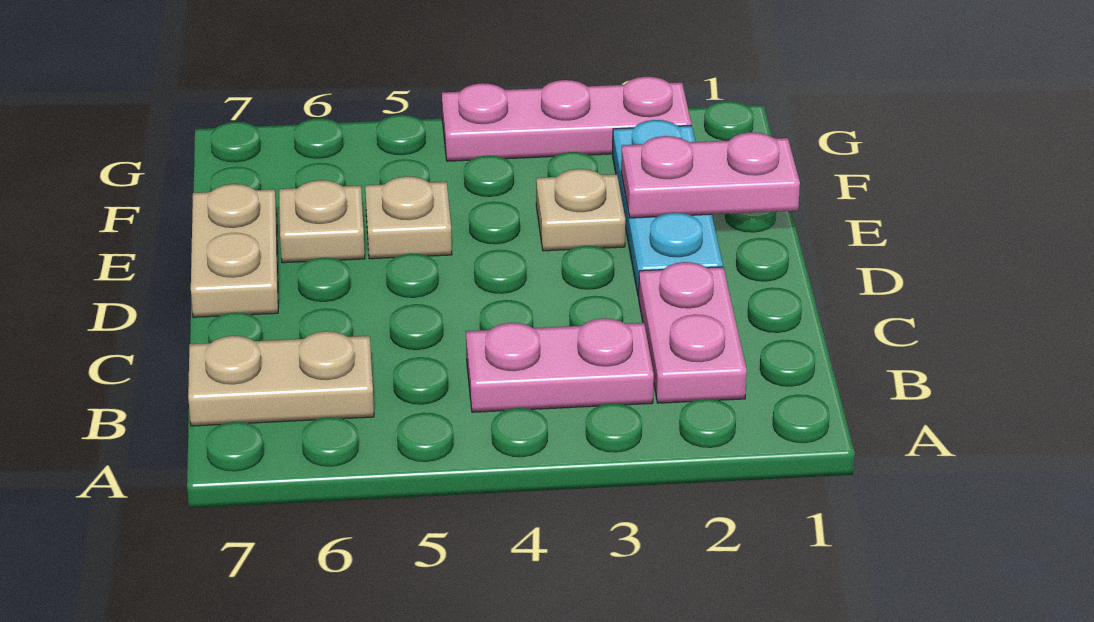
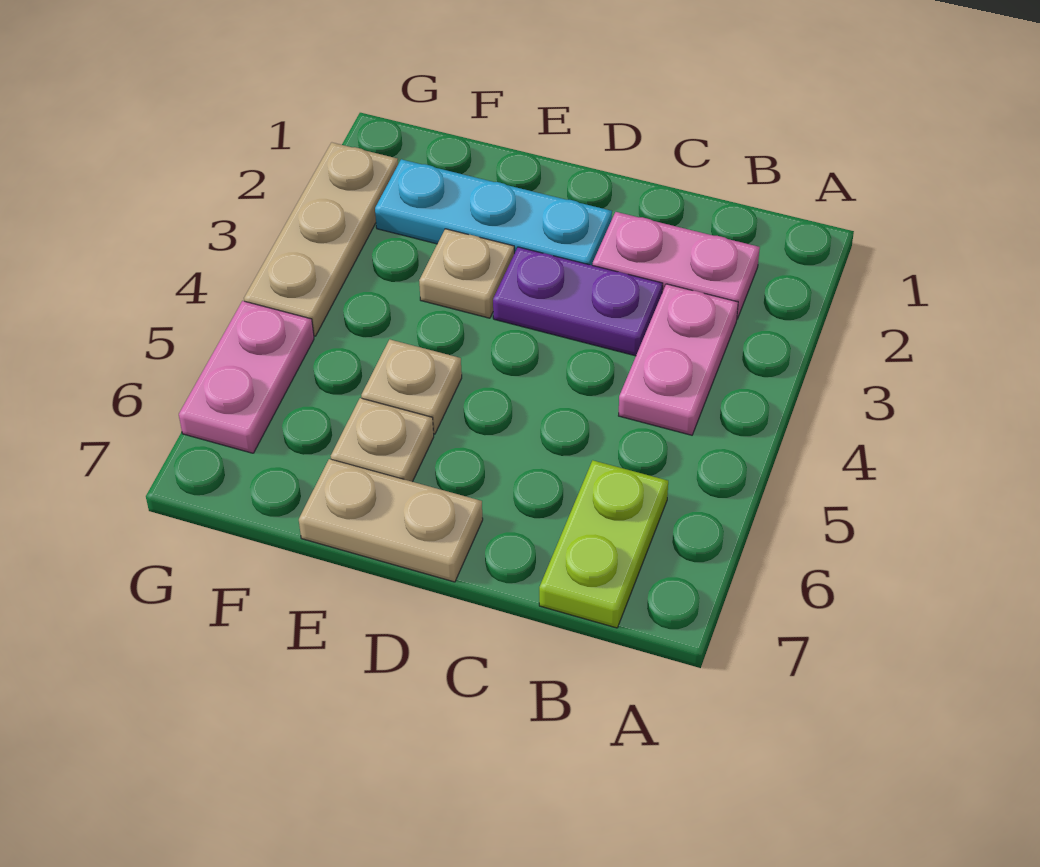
tan 1x2 plate [188,331,374,426] -> lime 1x2 plate [539,460,668,628]
none -> purple 1x2 plate [493,247,662,356]
pink 1x2 plate [621,132,800,218] -> pink 1x2 plate moved to [179,301,314,453]
pink 1x3 plate [442,77,691,161] -> tan 1x3 plate [244,142,398,336]

